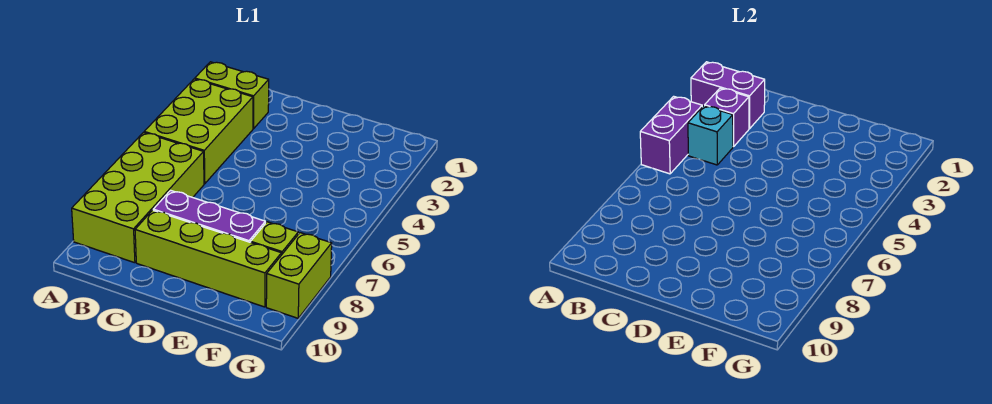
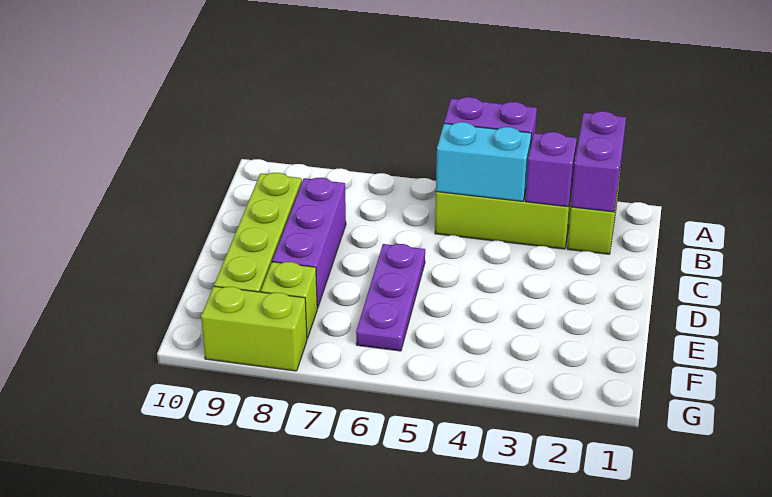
lime 2x4 brick [72,132,204,263] -> none
cyan 1x1 brick [688,106,733,165] -> cyan 1x2 brick [436,122,531,201]
none -> purple 1x3 plate [356,244,425,351]

